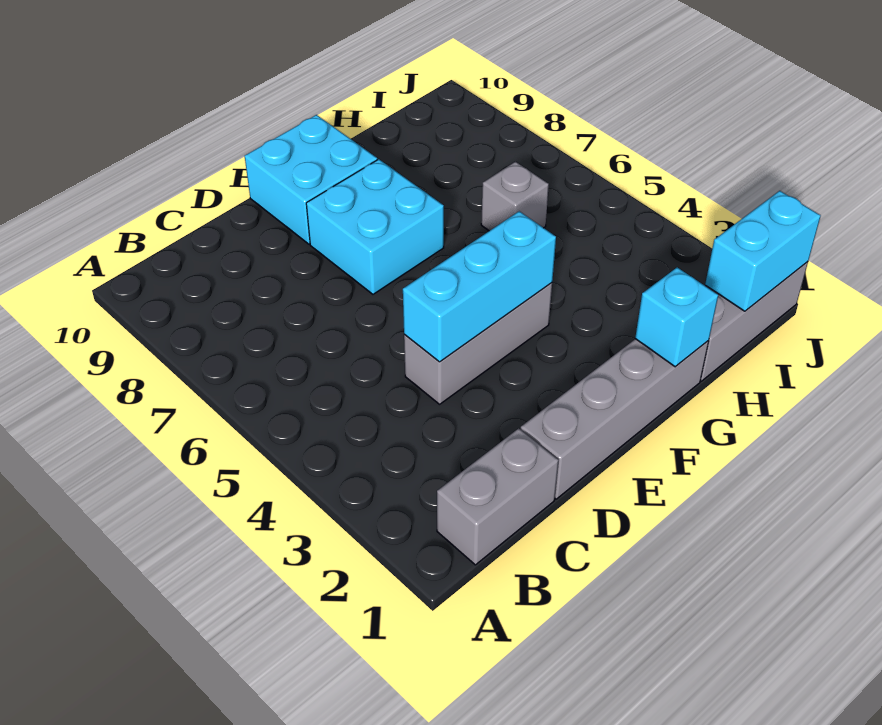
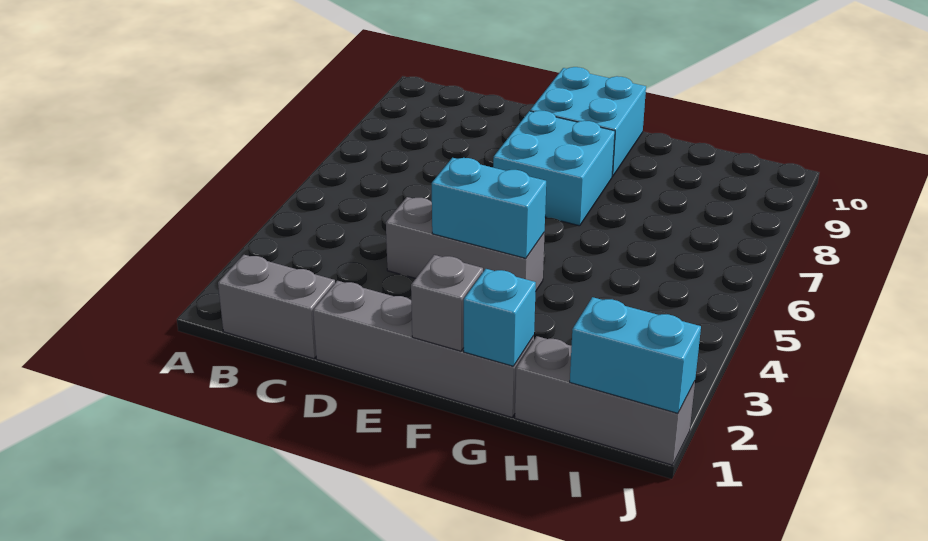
cyan 1x3 brick [403,211,556,362] -> cyan 1x2 brick [432,158,546,258]
grey 1x1 brick [481,162,549,231] -> grey 1x1 brick moved to [411,255,483,351]

